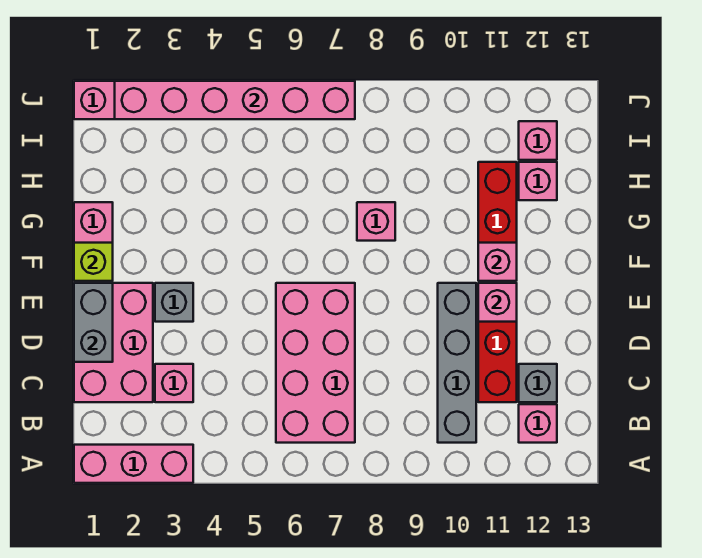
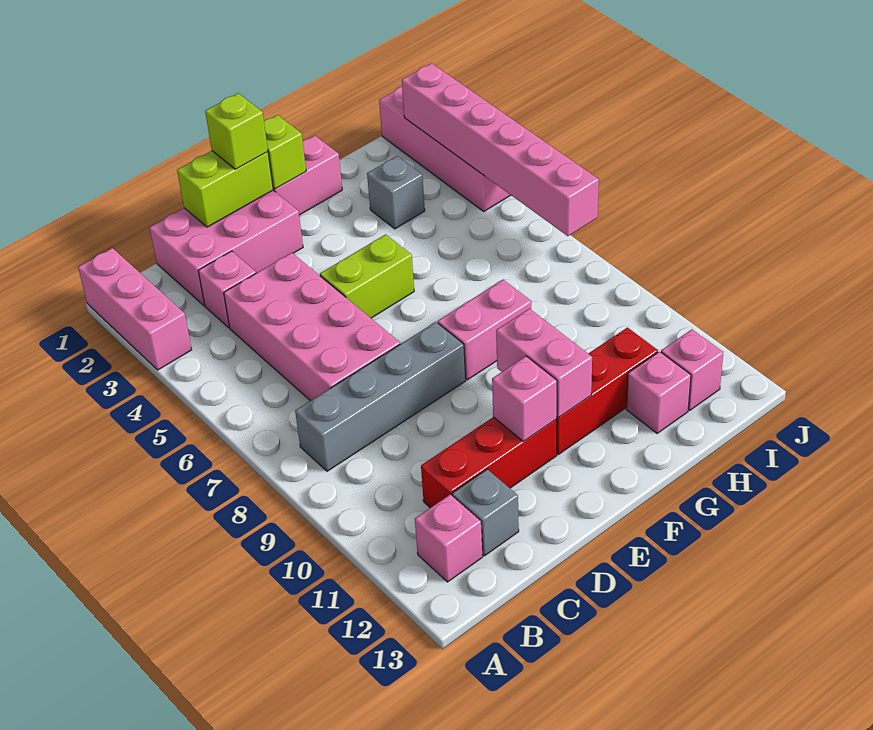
pink 2x4 brick [276,283,355,443] -> pink 2x4 brick turned to [224,253,400,401]
grey 1x4 brick [438,283,476,443] -> grey 1x4 brick moved to [295,322,466,471]
grey 1x2 brick [74,283,113,362] -> lime 1x2 brick [177,151,273,227]
none -> lime 1x1 brick [205,93,268,169]
grey 1x1 brick [155,283,193,322] -> grey 1x1 brick moved to [367,156,425,229]
none -> lime 1x2 brick [320,234,414,318]
pink 1x1 brick [478,243,517,281] -> pink 1x2 brick [496,309,592,417]
pink 1x1 brick [357,202,395,241] -> pink 1x2 brick [438,280,531,380]

